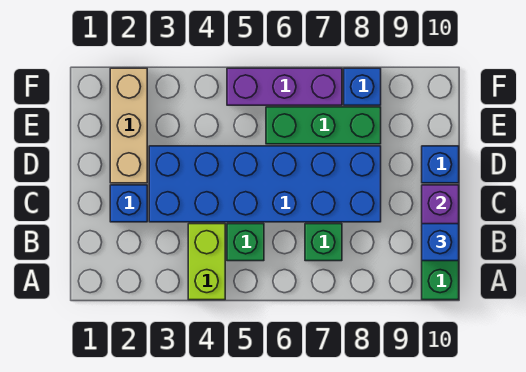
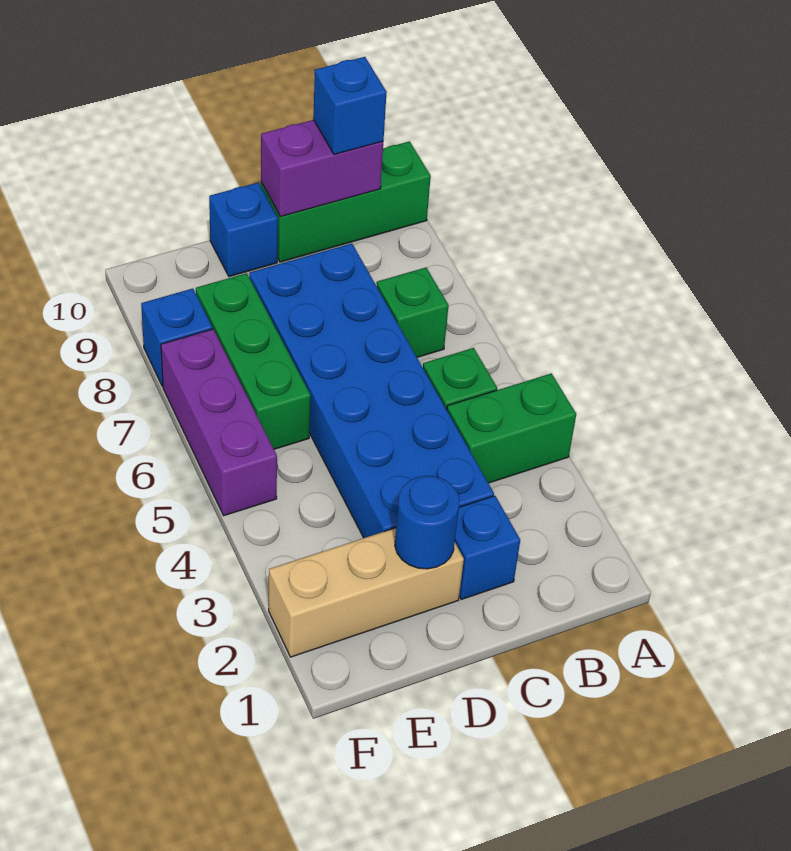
lime 1x2 brick [188,224,225,300] -> green 1x2 brick [447,373,576,483]
none -> blue 1x1 round brick [395,476,459,569]

